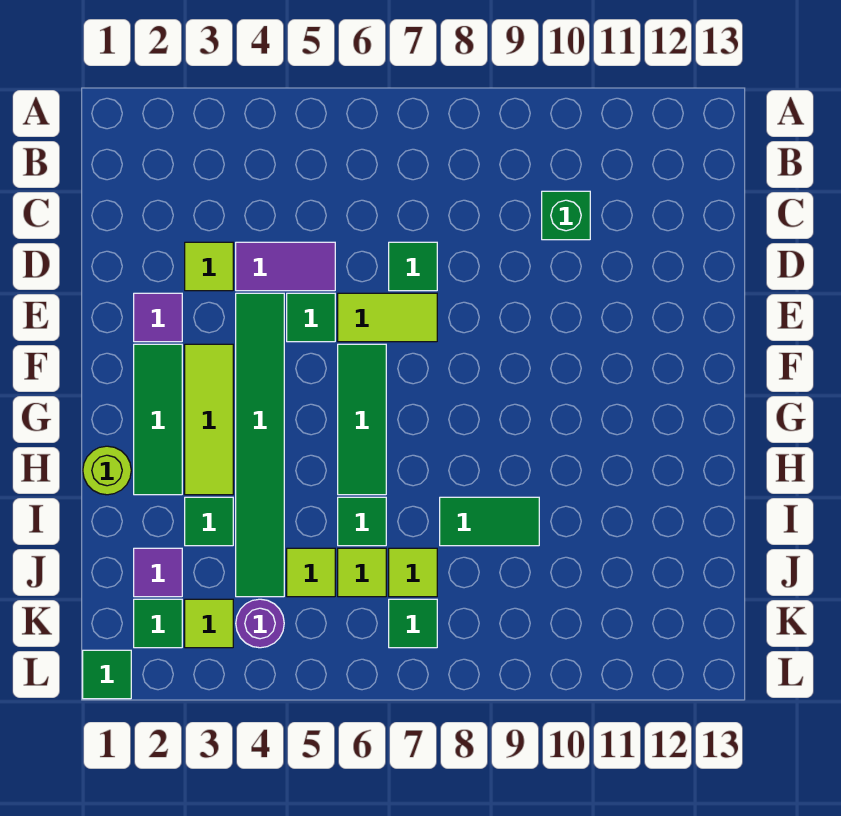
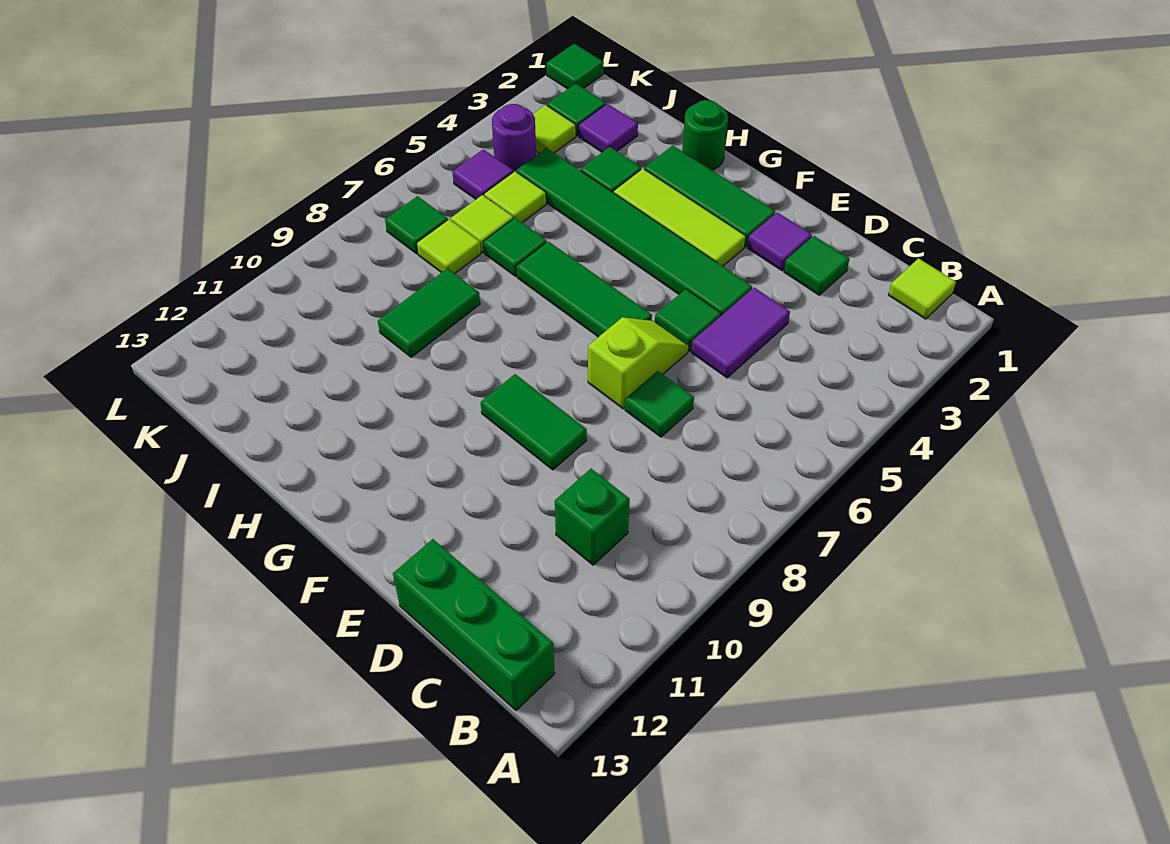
none -> green 1x3 brick [393,539,555,710]
none -> green 1x1 tile [784,236,850,295]
lime 1x1 tile [185,242,233,291] -> lime 1x1 tile moved to [889,258,956,319]
lime 1x2 tile [338,293,437,342] -> lime 1x2 slope [588,317,688,409]
none -> green 1x2 tile [481,374,587,470]
lime 1x1 round brick [83,446,131,495] -> green 1x1 round brick [682,100,728,170]
none -> purple 1x1 tile [452,149,513,199]

